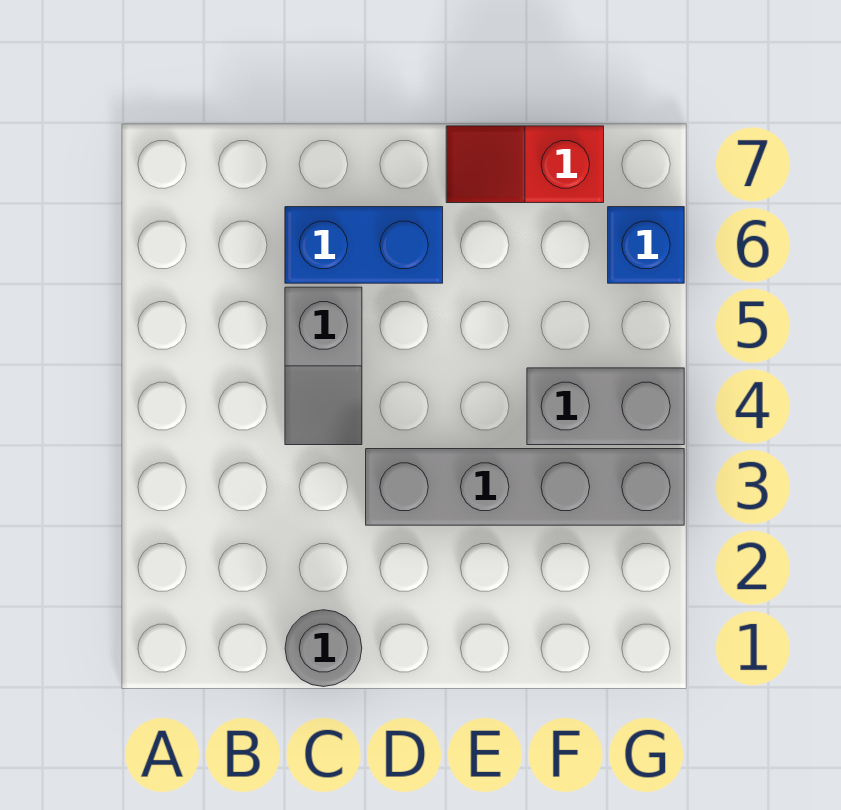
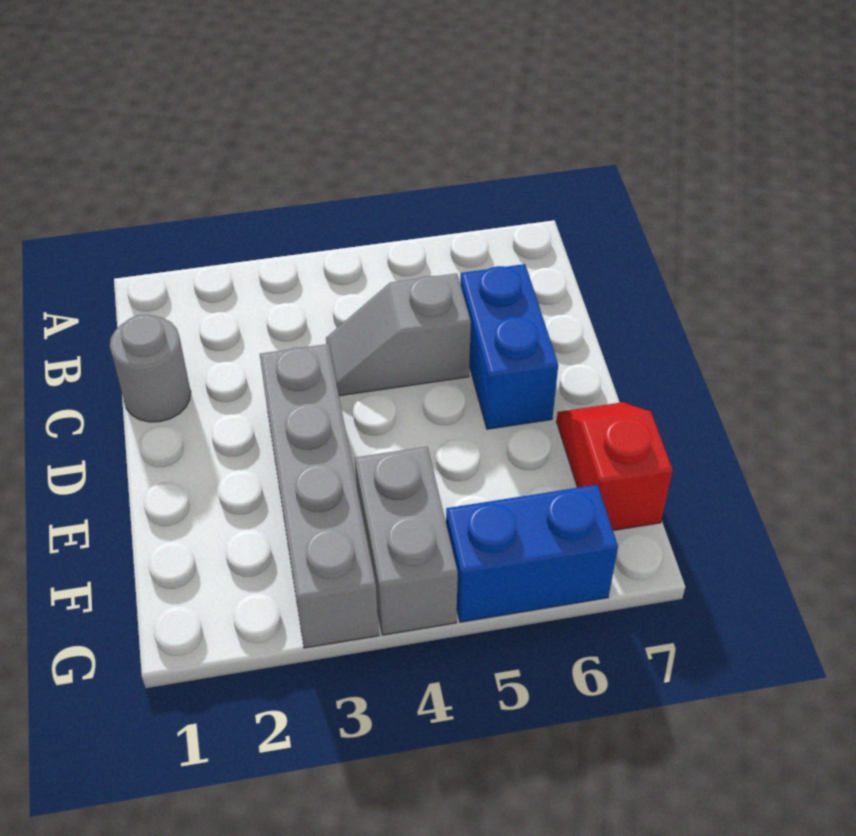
blue 1x1 brick [608,207,684,283] -> blue 1x2 brick [446,485,618,622]

